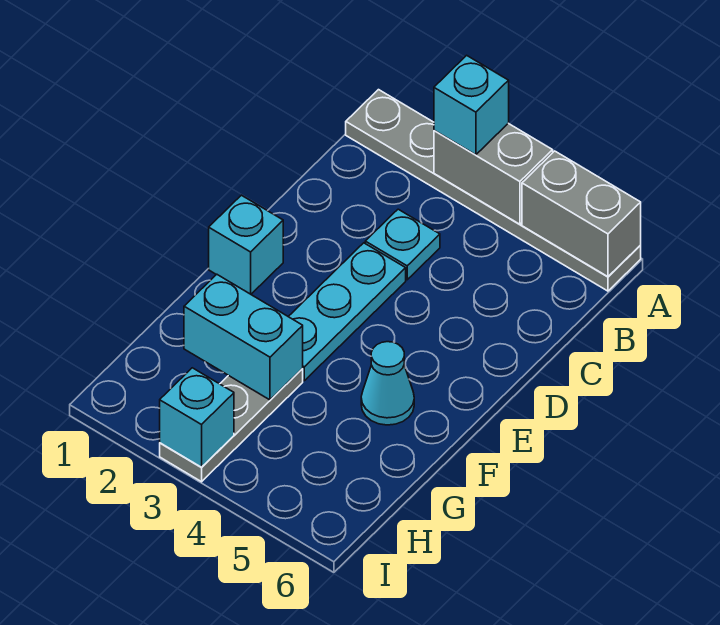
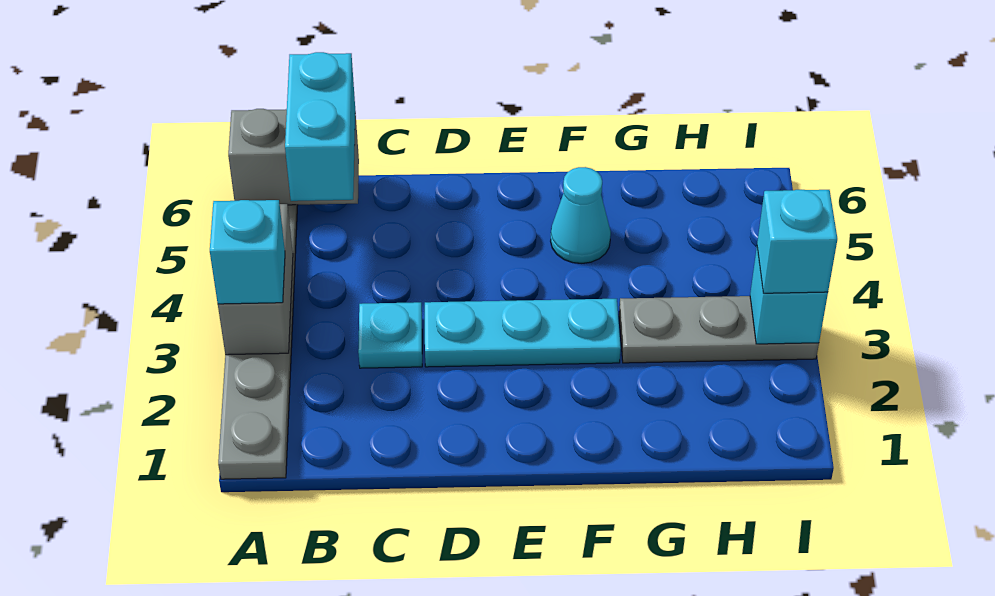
grey 1x2 brick [522,151,641,277] -> grey 1x2 brick turned to [228,109,359,205]
cyan 1x1 brick [209,195,283,294] -> cyan 1x1 brick moved to [757,190,837,293]
cyan 1x2 brick [184,274,303,400] -> cyan 1x2 brick moved to [285,52,355,201]

